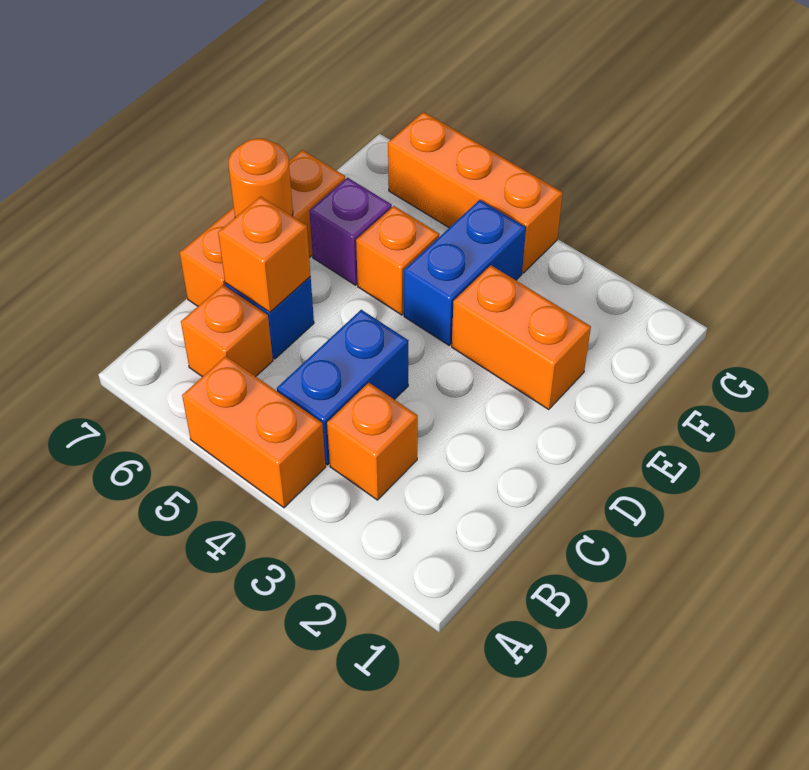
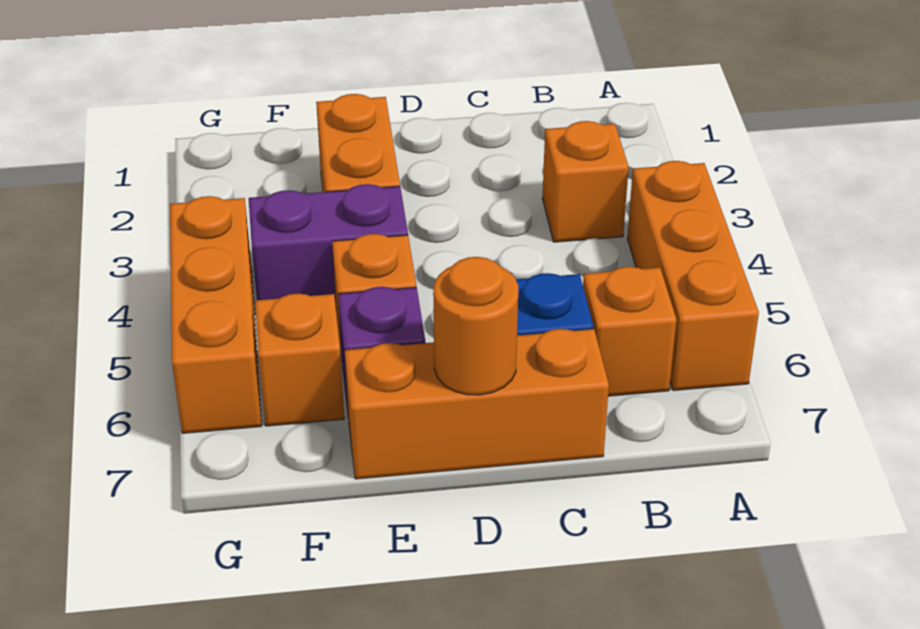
orange 1x2 brick [182,356,326,508] -> orange 1x3 brick [627,161,759,391]
blue 1x2 brick [277,310,408,465] -> none
orange 1x1 brick [218,196,311,312] -> orange 1x1 brick moved to [255,293,344,426]
blue 1x2 brick [404,200,526,345] -> purple 1x2 brick [249,184,408,306]

